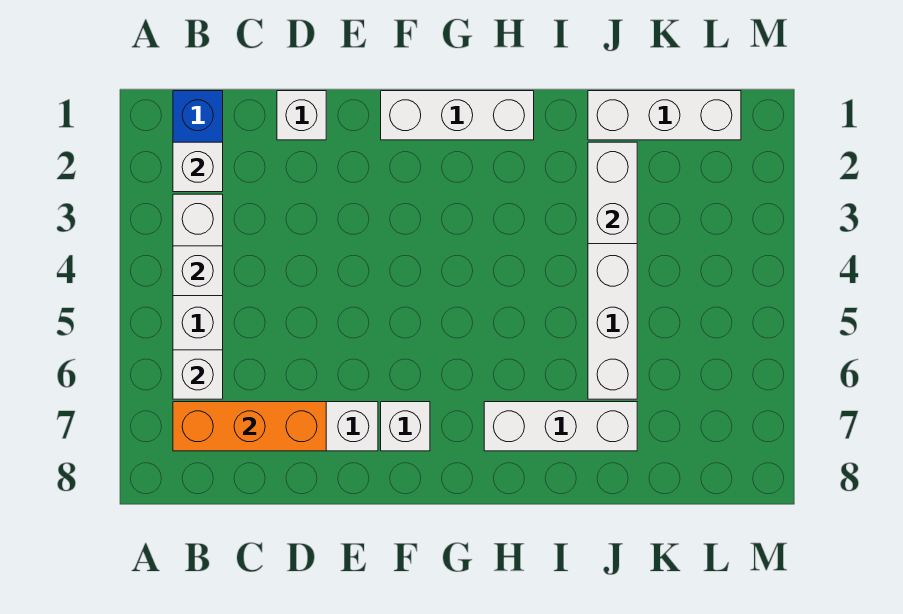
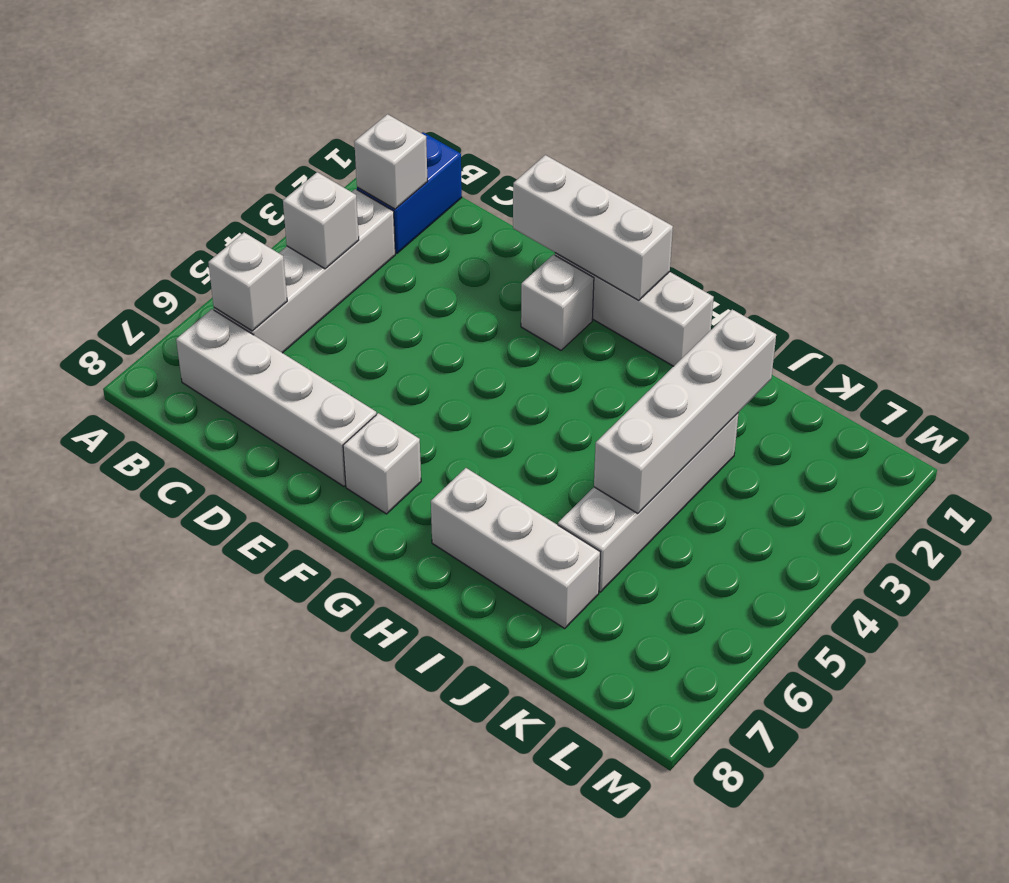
orange 1x3 brick [173,402,326,451] -> none
white 1x1 brick [277,91,326,140] -> white 1x1 brick moved to [521,255,594,350]
white 1x3 brick [588,91,741,140] -> white 1x3 brick moved to [513,155,673,300]
white 1x2 brick [588,142,637,244] -> white 1x4 brick [594,309,776,514]

